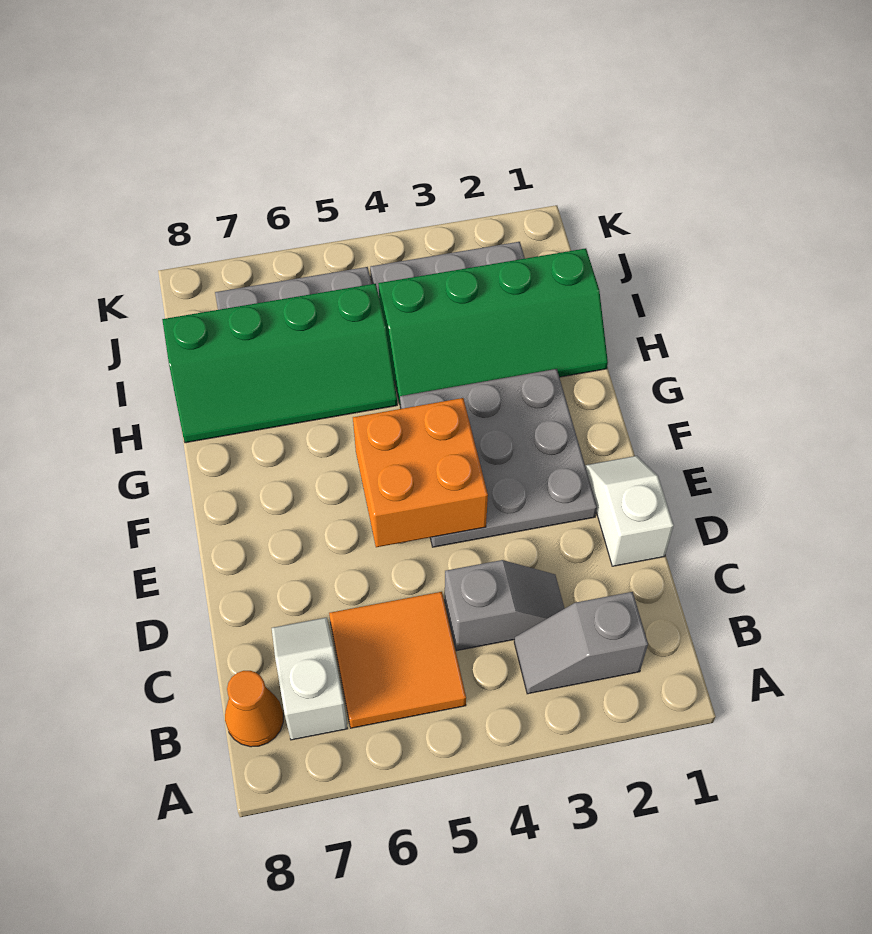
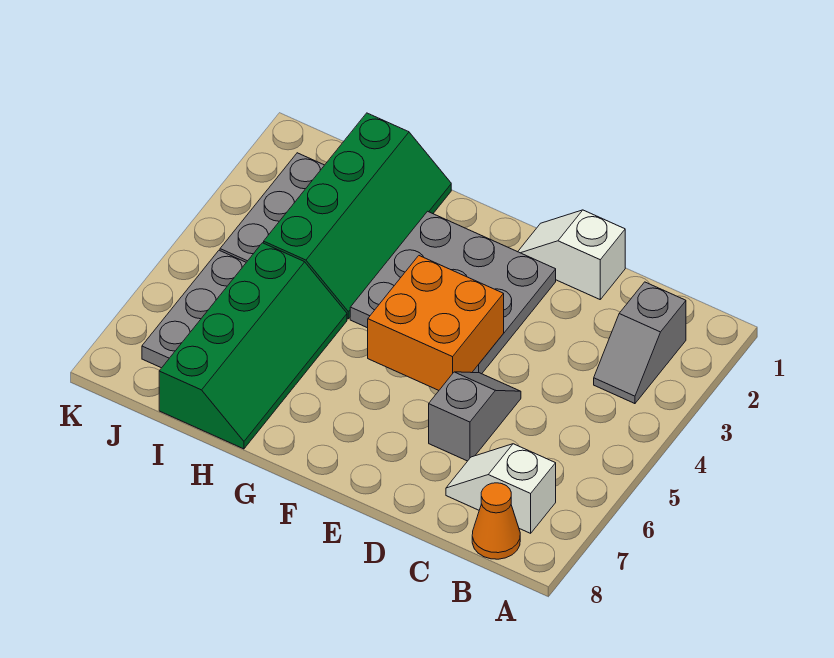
orange 2x2 tile [329,592,466,728] -> none
grey 1x2 slope [445,560,565,651] -> grey 1x2 slope moved to [429,372,521,461]

